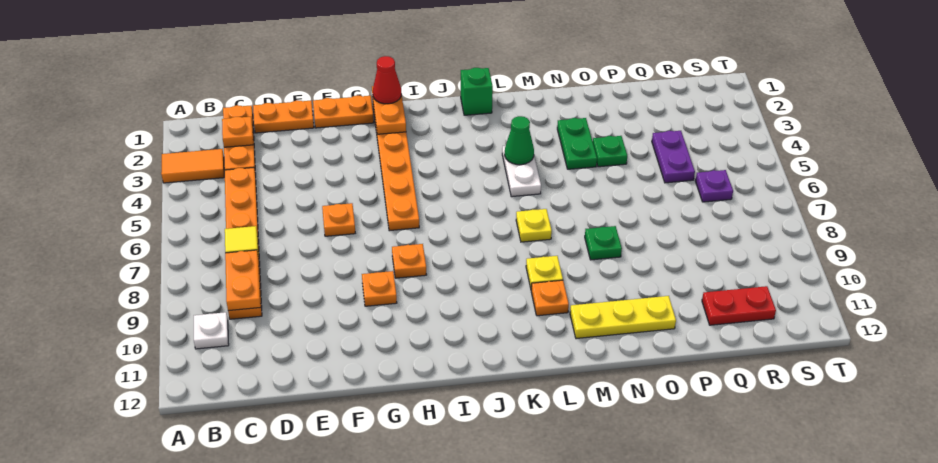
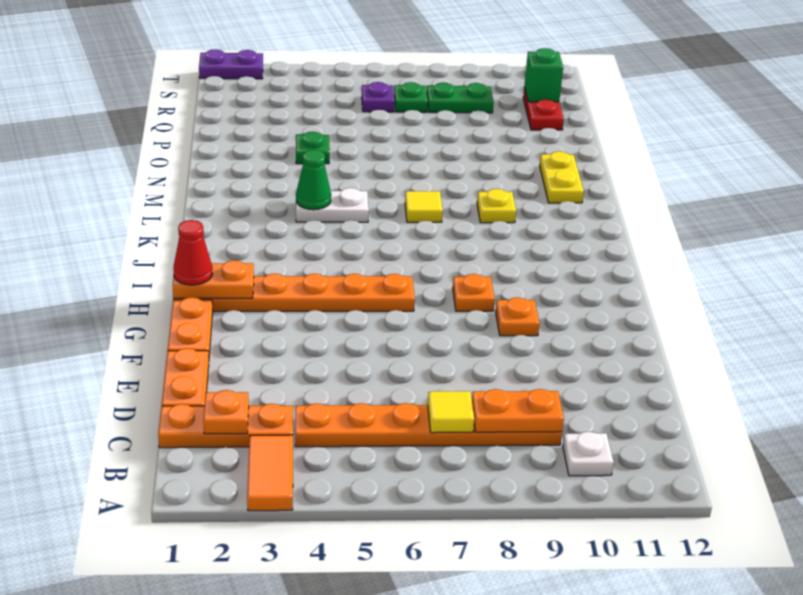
orange 1x1 plate [322,203,355,236] -> none
green 1x1 brick [461,68,493,115] -> green 1x1 brick moved to [524,48,563,102]
yellow 1x1 plate [516,209,552,242] -> yellow 1x1 tile [405,191,443,222]
orange 1x1 plate [531,280,569,316] -> none
yellow 1x3 plate [570,296,676,339] -> yellow 1x2 plate [540,151,584,203]
green 1x2 plate [557,118,597,169] -> green 1x2 plate moved to [427,83,494,113]
green 1x1 plate [585,226,622,260] -> green 1x1 plate moved to [394,82,428,112]
purple 1x2 plate [652,131,695,183] -> purple 1x2 plate moved to [199,49,263,79]

